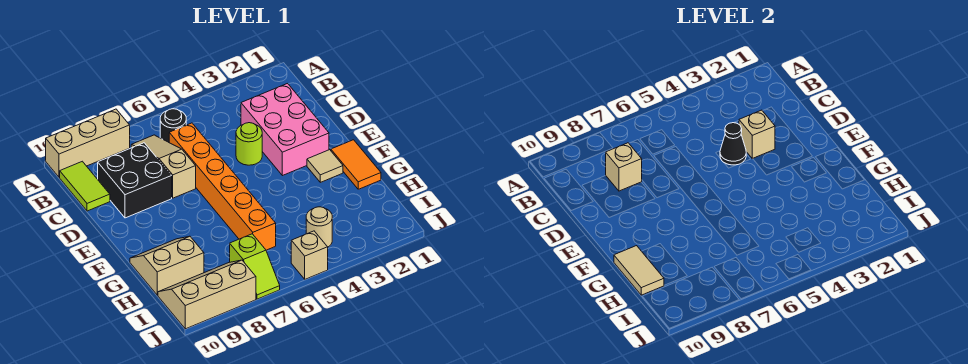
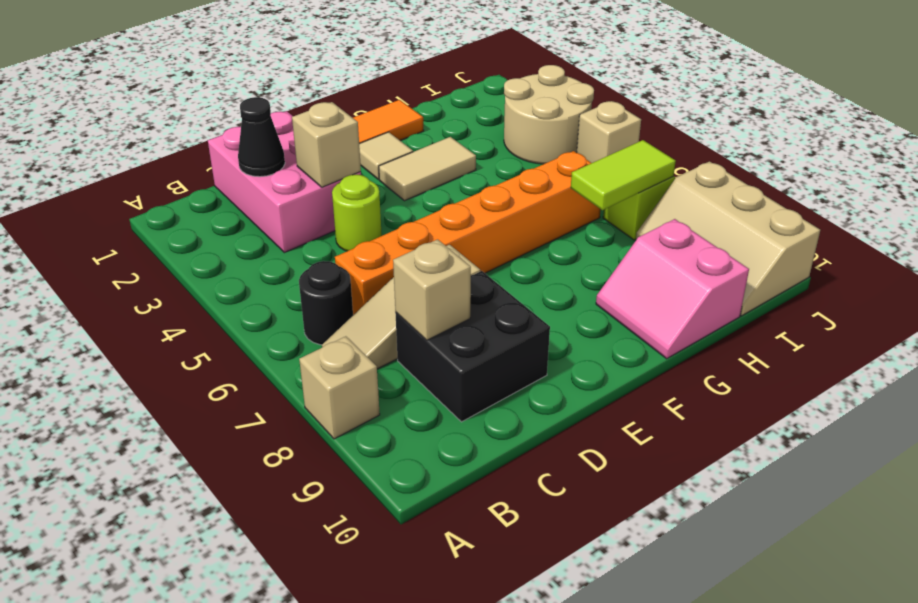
tan 1x3 brick [46,109,130,177] -> tan 1x1 brick [299,336,380,439]
lime 1x2 tile [60,161,110,211] -> lime 1x2 tile moved to [571,140,676,210]
pink 2x3 brick [241,84,329,176] -> pink 2x3 brick turned to [208,111,361,253]
black 1x1 cone [720,123,746,165] -> black 1x1 cone moved to [238,97,285,177]
tan 2x2 slope [130,236,204,295] -> pink 2x2 slope [596,219,749,359]
tan 1x2 tile [614,246,664,295] -> tan 1x2 tile moved to [379,137,476,201]
tan 1x1 round brick [306,207,332,247] -> tan 2x2 round brick [504,65,594,164]

